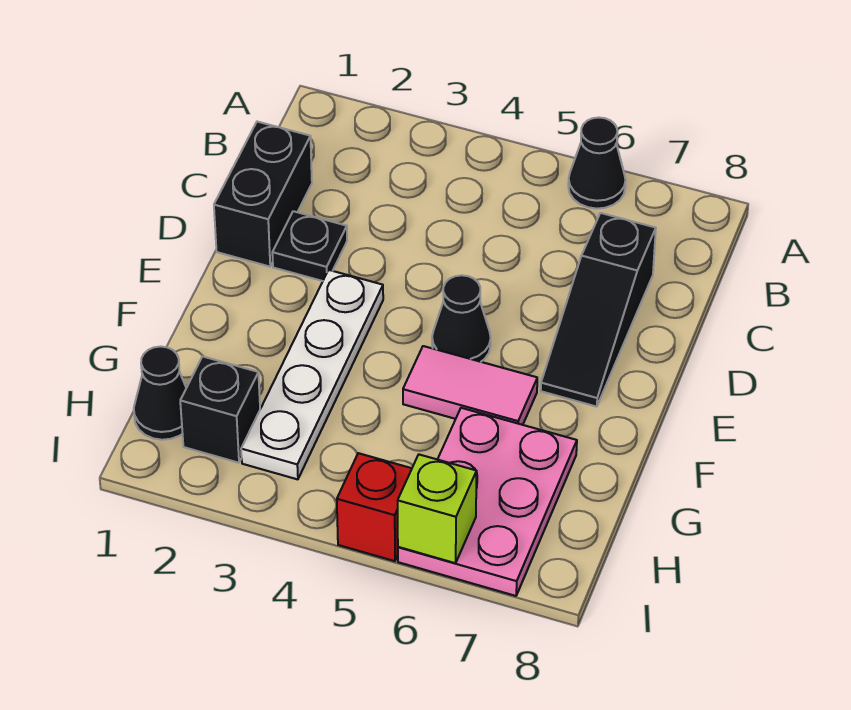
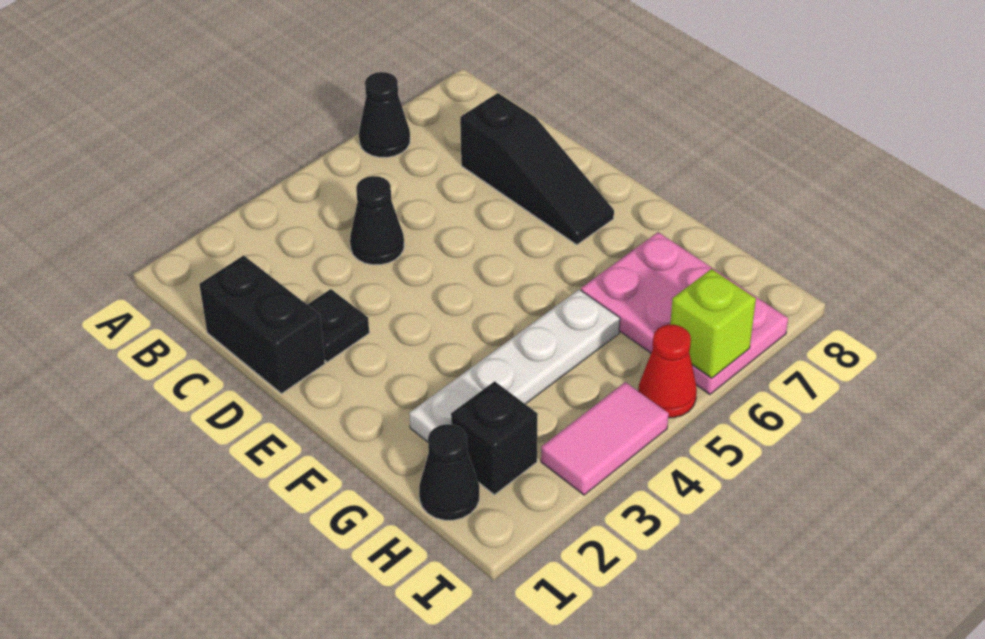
white 1x4 plate [241,270,383,479] -> white 1x4 plate turned to [409,289,620,442]
black 1x1 cone [432,275,491,362] -> black 1x1 cone moved to [350,176,404,265]
pink 1x2 tile [403,346,537,425] -> pink 1x2 tile moved to [541,382,669,495]
red 1x1 brick [337,453,412,561] -> red 1x1 cone [639,325,697,418]

